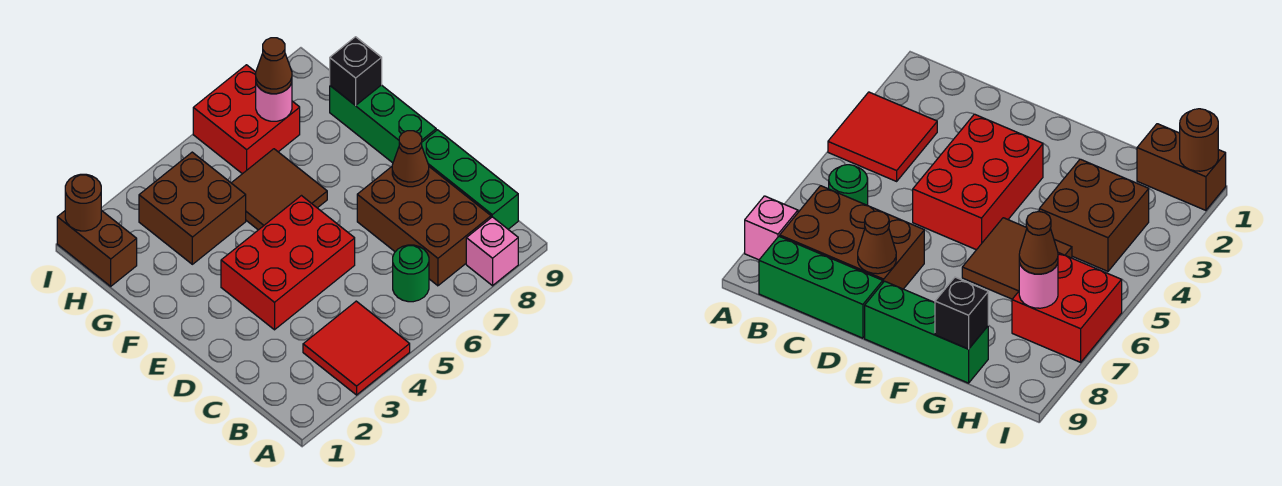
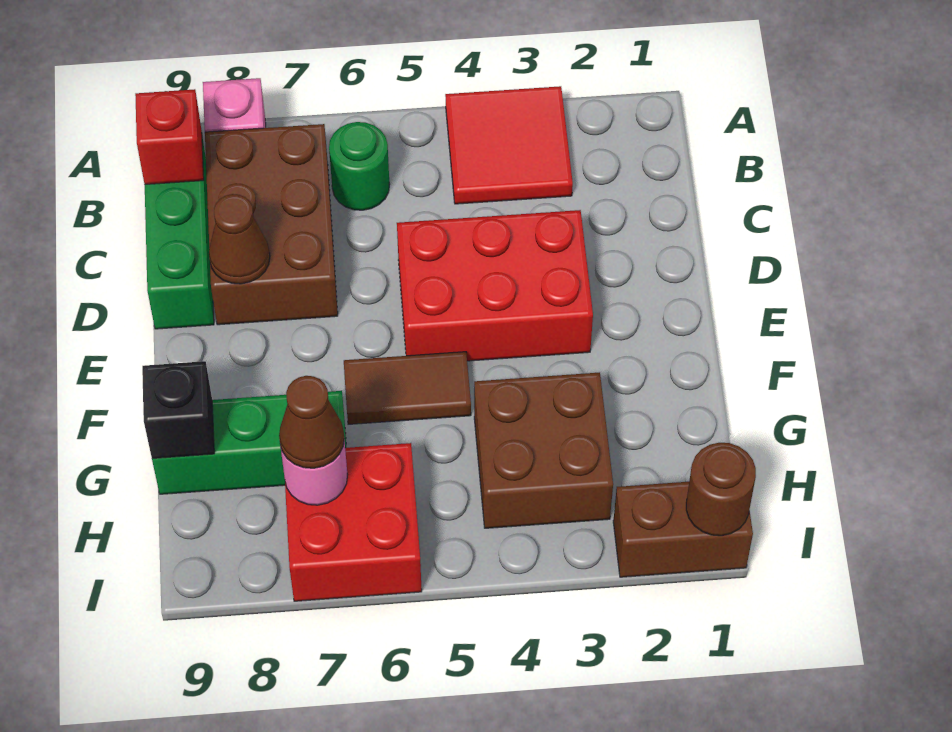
none -> red 1x1 brick [135,89,204,185]
green 1x3 brick [330,85,436,163] -> green 1x3 brick turned to [152,391,346,494]
brown 2x2 tile [232,149,327,230] -> brown 1x2 tile [344,352,471,424]
brown 1x2 brick [57,210,137,286] -> brown 1x2 brick turned to [613,482,753,577]

